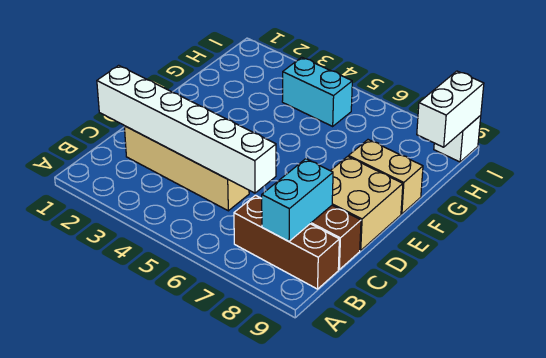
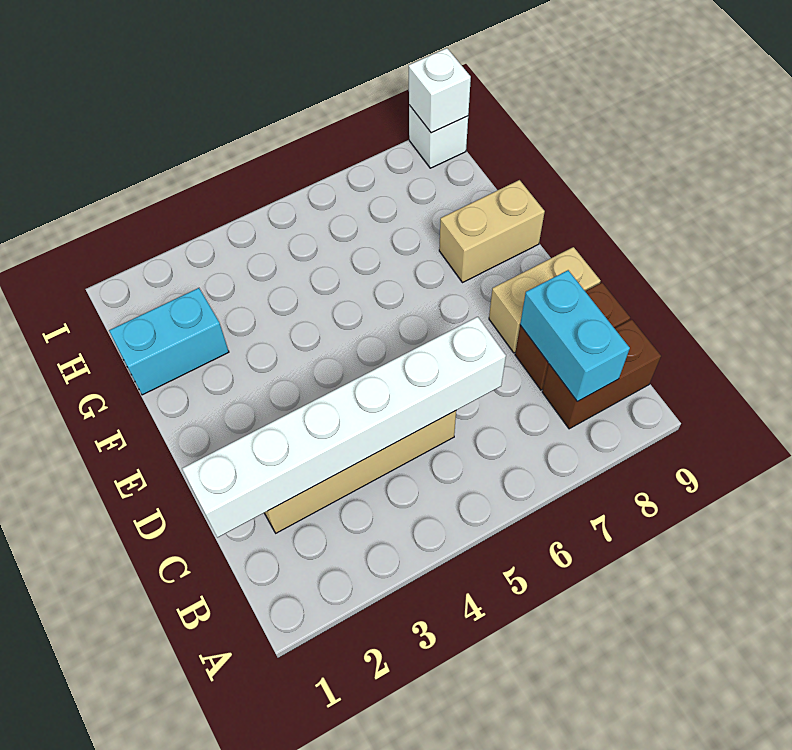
brown 1x3 brick [234,195,339,289] -> brown 1x2 brick [542,319,661,429]
tan 2x2 brick [331,156,403,251] -> tan 1x2 brick [489,247,601,353]
cyan 1x2 brick [282,57,352,126] -> cyan 1x2 brick moved to [109,288,229,395]
white 1x2 brick [417,71,484,147] -> white 1x1 brick [409,48,471,133]

